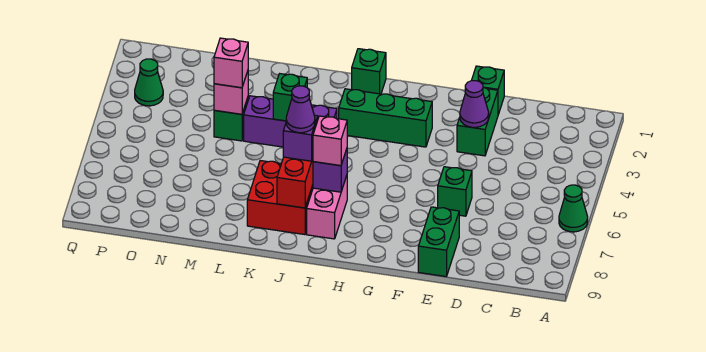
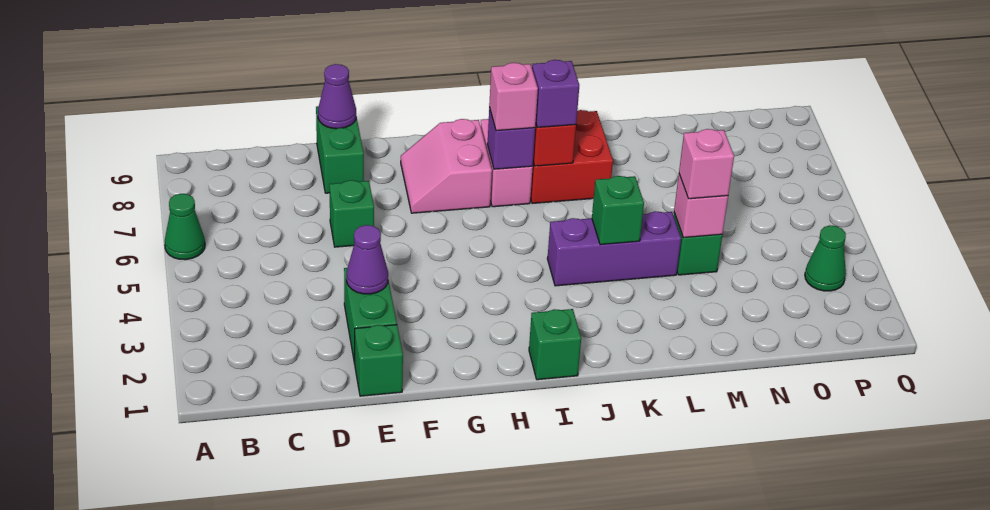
green 1x3 brick [339,89,432,147] -> none
none -> pink 2x2 slope [401,119,492,213]
purple 1x1 cone [286,86,315,133] -> purple 1x1 cone moved to [318,64,356,129]

